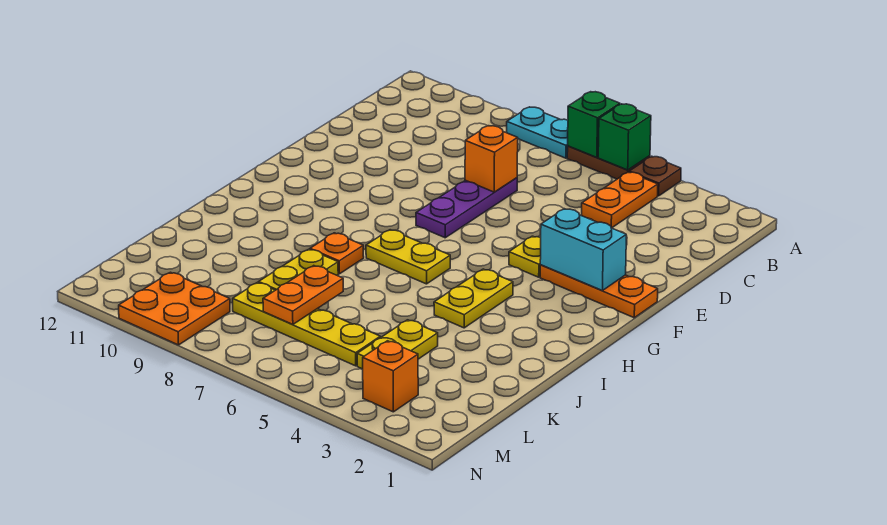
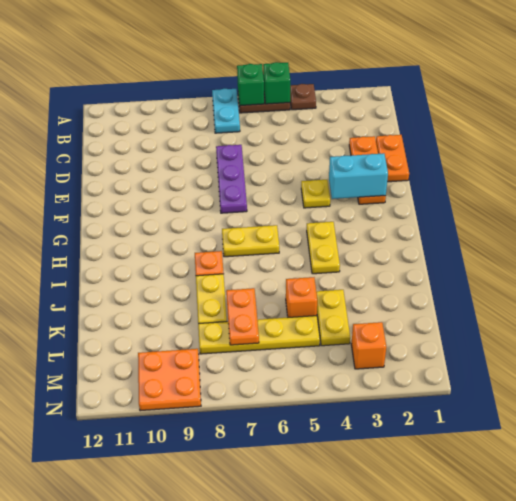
cyan 1x2 plate [507,107,568,158] -> cyan 1x2 plate turned to [212,89,240,133]
orange 1x2 plate [582,172,658,228] -> orange 1x2 plate moved to [376,135,409,182]
orange 1x1 brick [465,126,518,192] -> orange 1x1 brick moved to [286,277,317,317]
orange 1x3 plate [540,265,658,318] -> orange 1x3 plate turned to [349,136,386,204]

